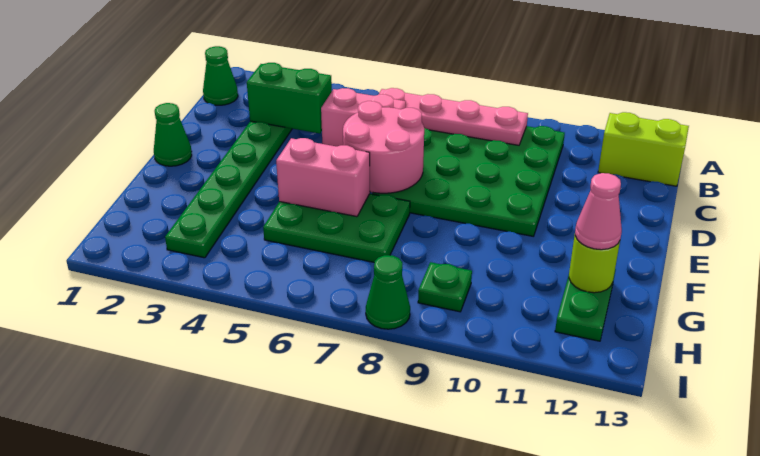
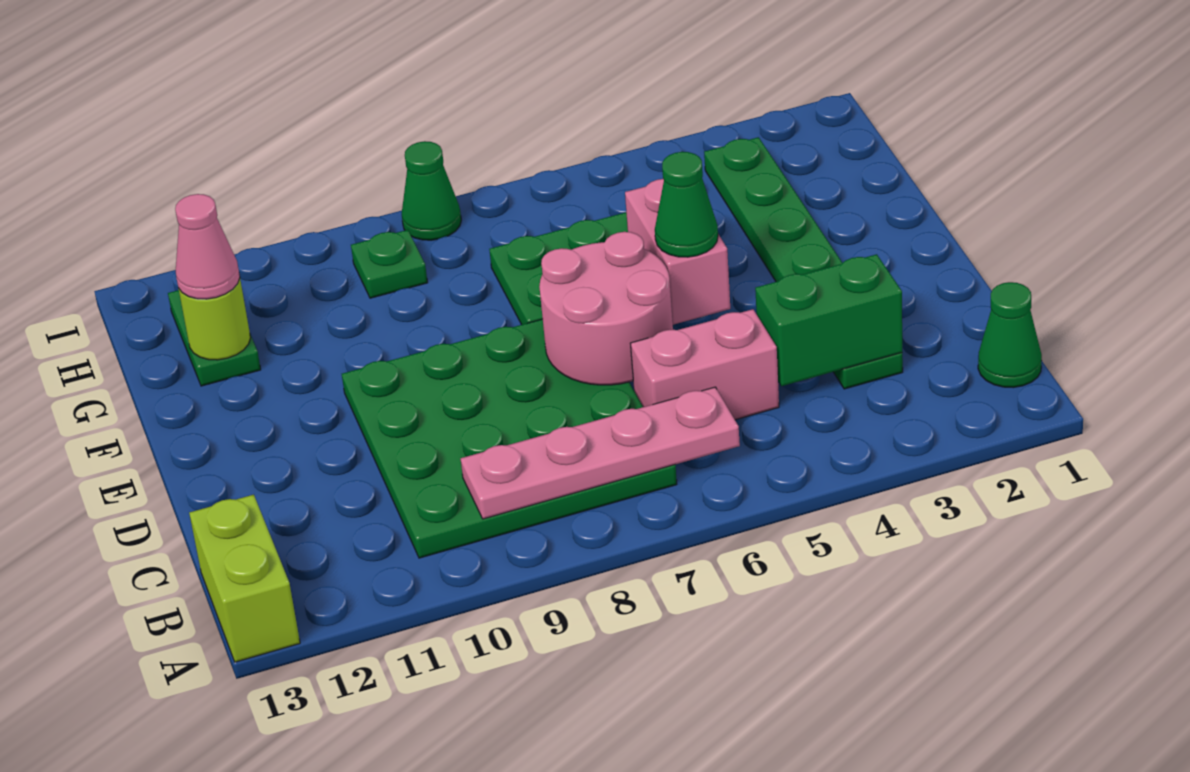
lime 1x2 brick [598,112,689,186] -> lime 1x2 brick turned to [189,495,300,662]
green 1x1 cone [154,103,192,166] -> green 1x1 cone moved to [655,152,718,257]
pink 1x2 brick [276,138,370,217] -> pink 1x2 brick turned to [625,179,730,325]

